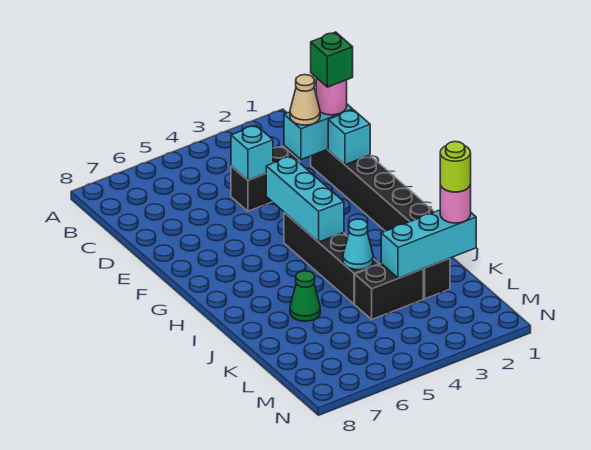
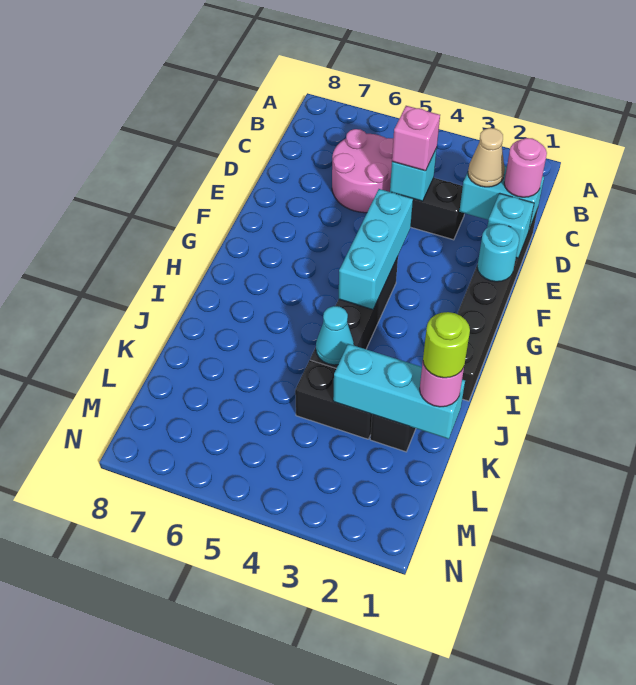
none -> pink 2x2 round brick [332,129,393,213]
green 1x1 brick [311,32,353,87] -> none
none -> pink 1x1 brick [392,106,440,171]
none -> cyan 1x1 round brick [477,224,519,282]
green 1x1 cone [290,271,320,321] -> none

